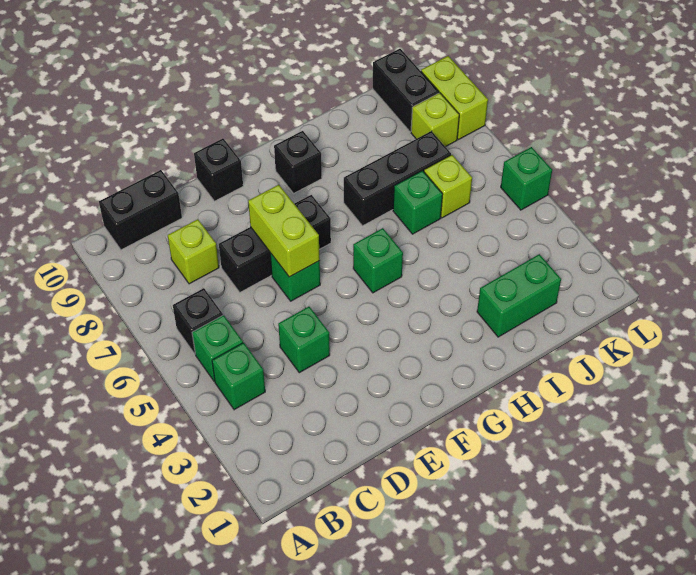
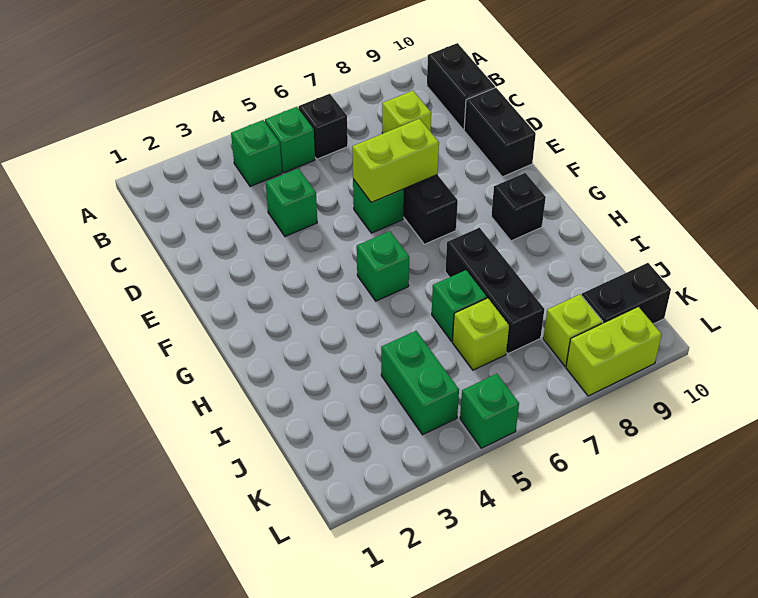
black 1x1 brick [194,139,243,201] -> black 1x2 brick [464,88,536,177]
green 1x2 brick [477,254,561,337] -> green 1x2 brick moved to [381,331,459,435]

